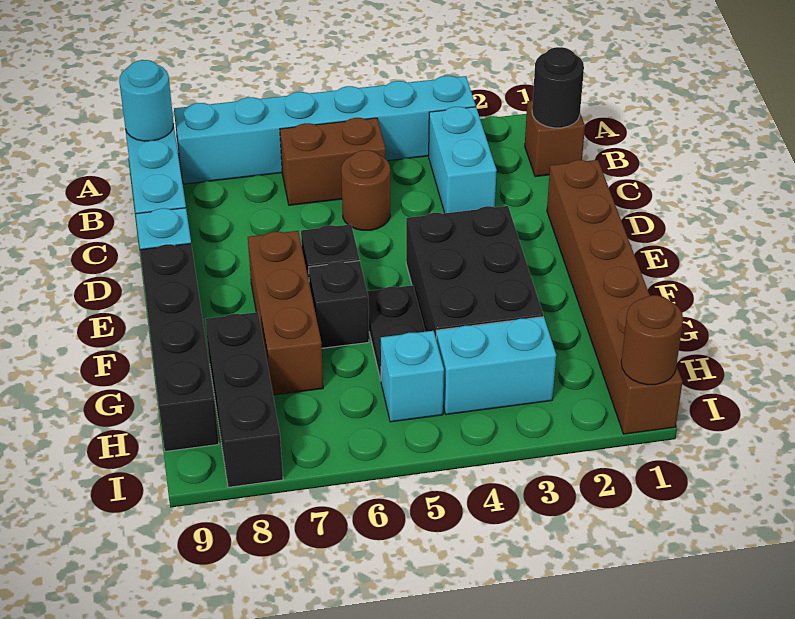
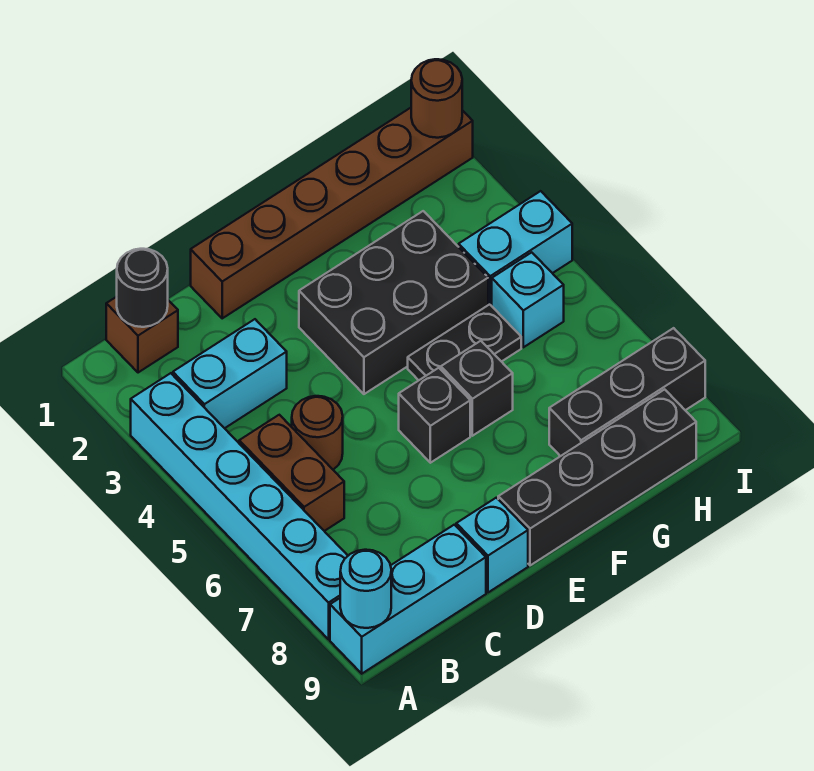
brown 1x3 brick [248,231,323,395] -> none
cyan 1x2 brick [436,317,556,414] -> cyan 1x2 brick turned to [459,191,572,306]

